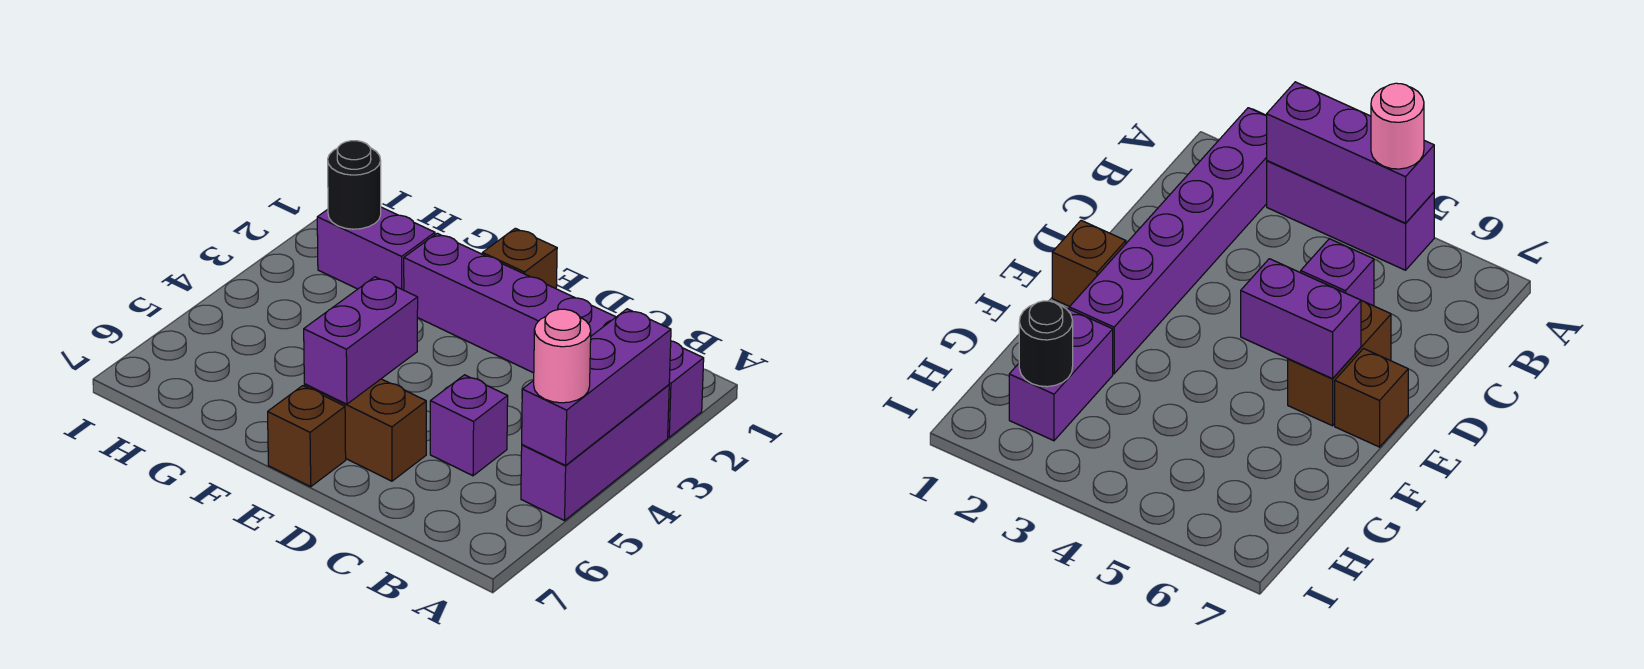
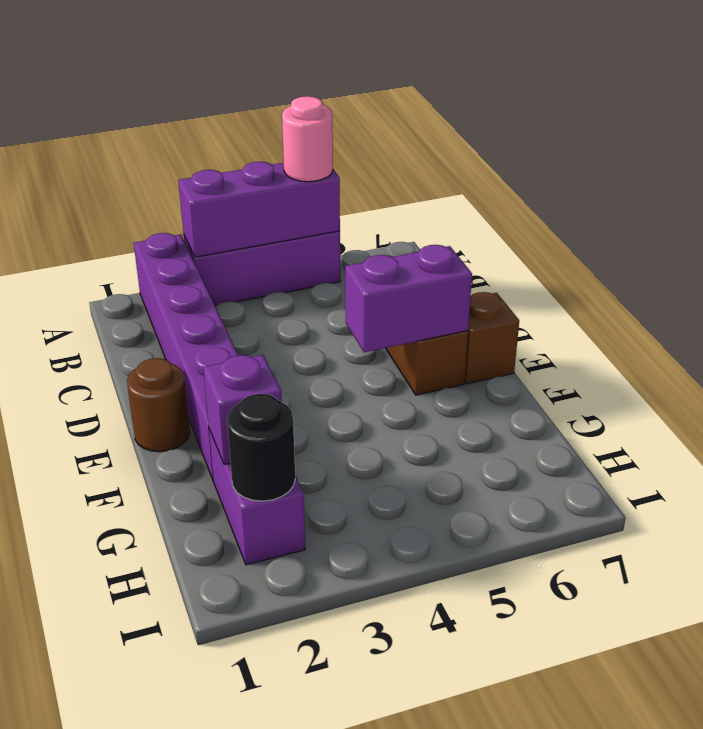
purple 1x1 brick [430,375,508,476] -> purple 1x1 brick moved to [203,355,282,464]
brown 1x1 brick [482,228,557,289] -> brown 1x1 round brick [127,358,190,452]

